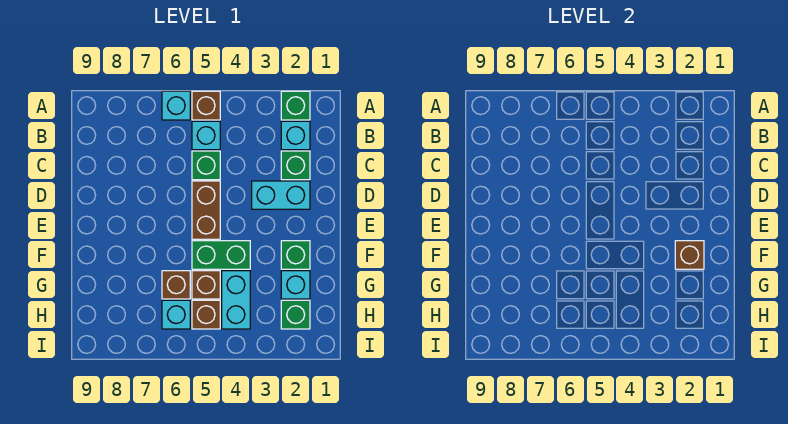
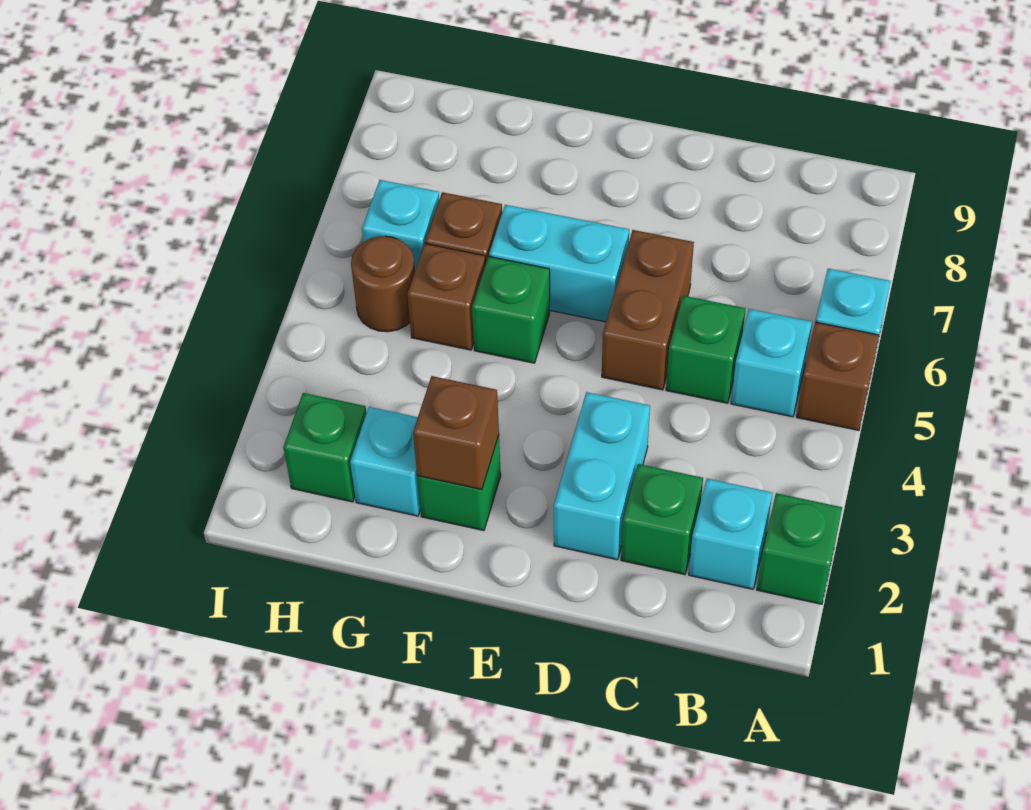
brown 1x2 brick [192,181,220,239] -> brown 1x2 brick turned to [602,230,694,390]
green 1x2 brick [192,241,250,269] -> green 1x1 brick [472,256,550,363]
cyan 1x2 brick [222,271,250,329] -> cyan 1x2 brick moved to [489,205,629,322]
brown 1x1 brick [192,300,220,329] -> brown 1x1 round brick [351,236,415,332]

